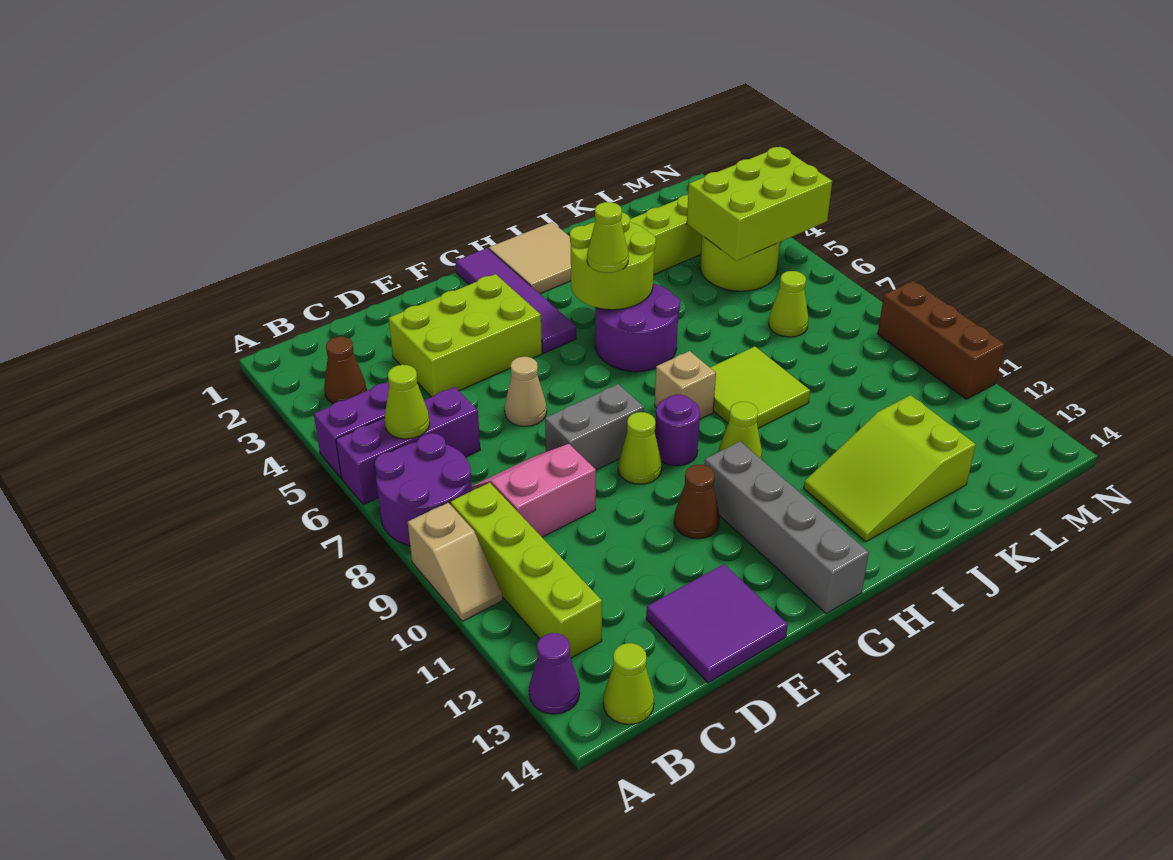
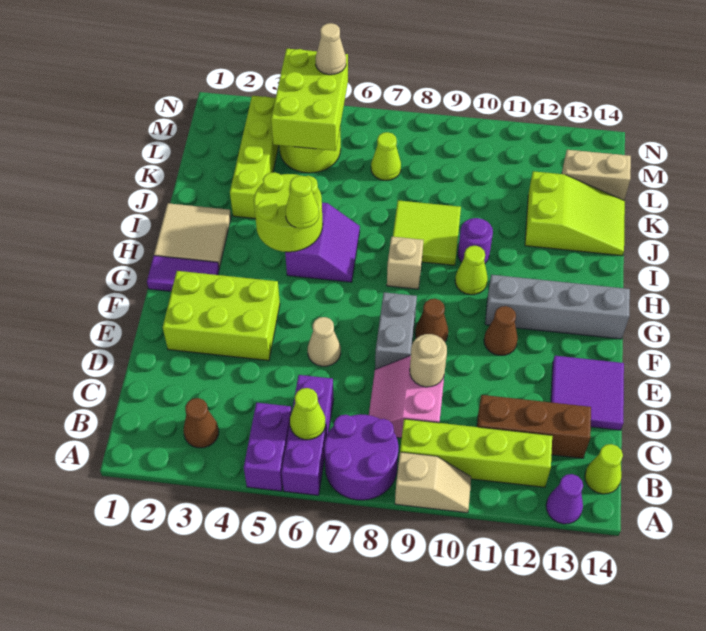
lime 2x3 brick [389,274,542,397] -> lime 2x3 brick turned to [163,271,280,361]
none -> tan 1x1 round brick [410,334,447,387]
lime 1x1 cone [618,412,662,484] -> brown 1x1 cone [415,299,448,342]
purple 1x4 tile [456,248,576,353] -> purple 1x2 tile [147,256,219,291]
purple 1x1 round brick [655,394,700,466] -> purple 1x1 round brick moved to [458,218,493,263]
purple 2x2 round brick [595,283,680,372] -> purple 2x2 slope [285,203,360,282]
lime 2x3 slope [804,395,976,542] -> lime 2x3 slope turned to [525,171,625,256]
none -> tan 1x2 brick [562,150,631,200]
none -> tan 1x1 cone [316,23,346,75]
brown 1x3 brick [878,281,1005,399] -> brown 1x3 brick moved to [477,395,591,458]

